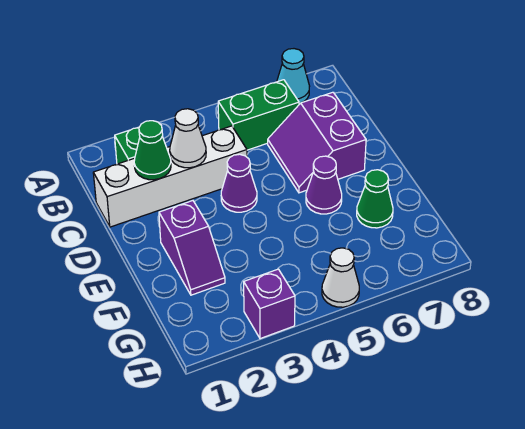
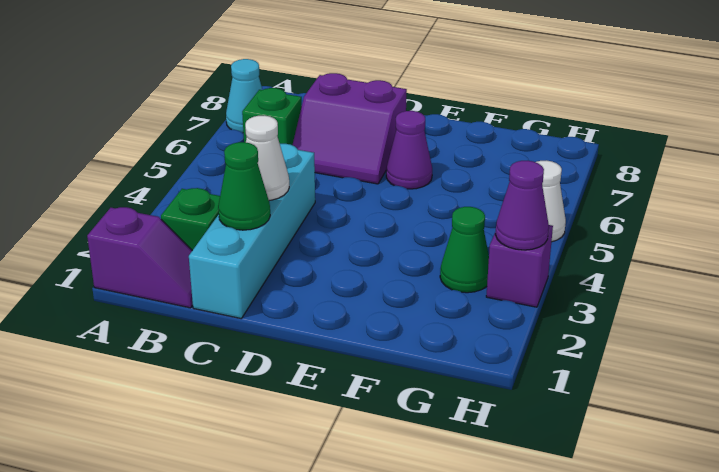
green 1x2 brick [218,80,299,150] -> green 1x1 brick [242,88,302,145]
white 1x4 brick [93,126,247,227] -> cyan 1x4 brick [189,144,315,319]
purple 1x1 cone [221,154,257,212] -> purple 1x1 cone moved to [495,161,549,250]
purple 1x2 slope [159,201,225,295] -> purple 1x2 slope moved to [87,207,193,308]
green 1x1 cone [357,170,393,228] -> green 1x1 cone moved to [440,207,489,293]

